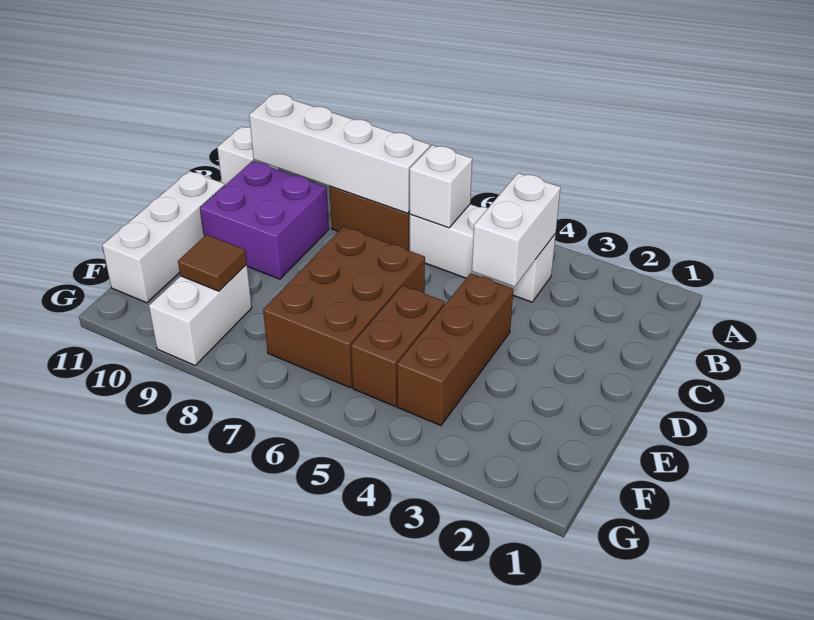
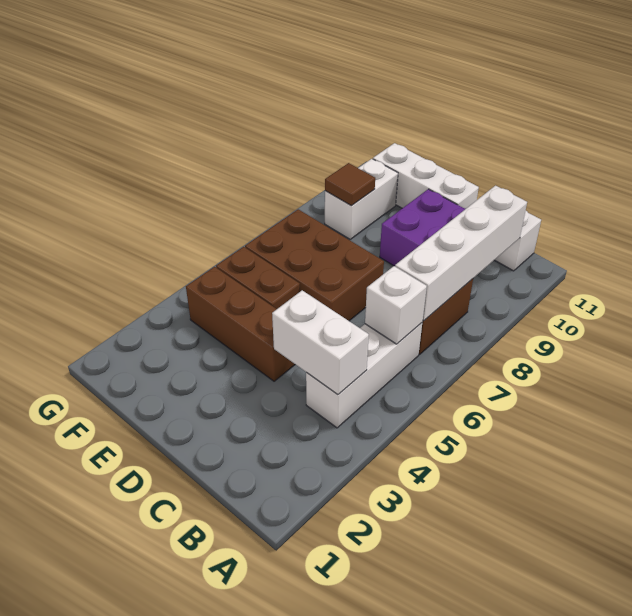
white 1x2 brick [149,265,252,365] -> white 1x2 brick turned to [325,159,398,239]

